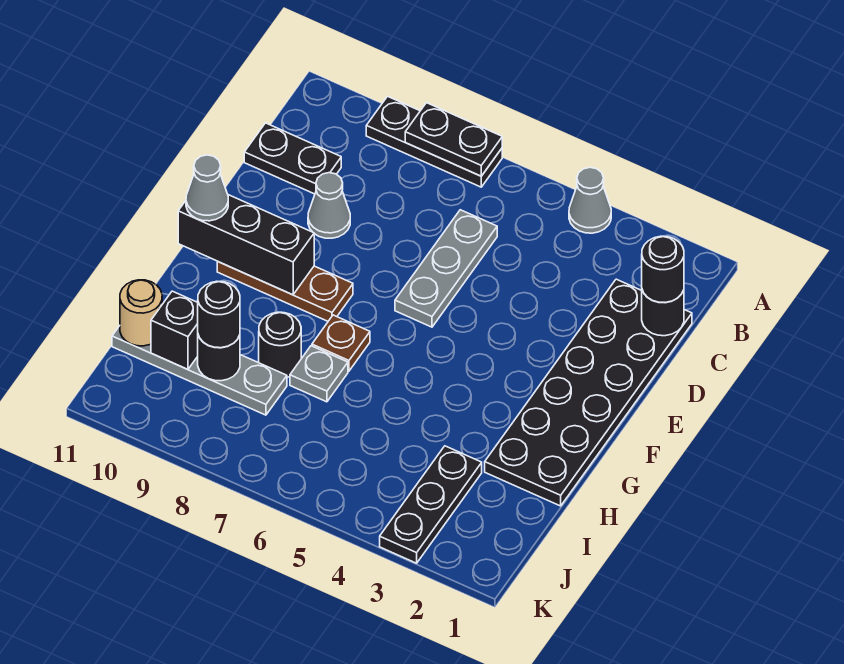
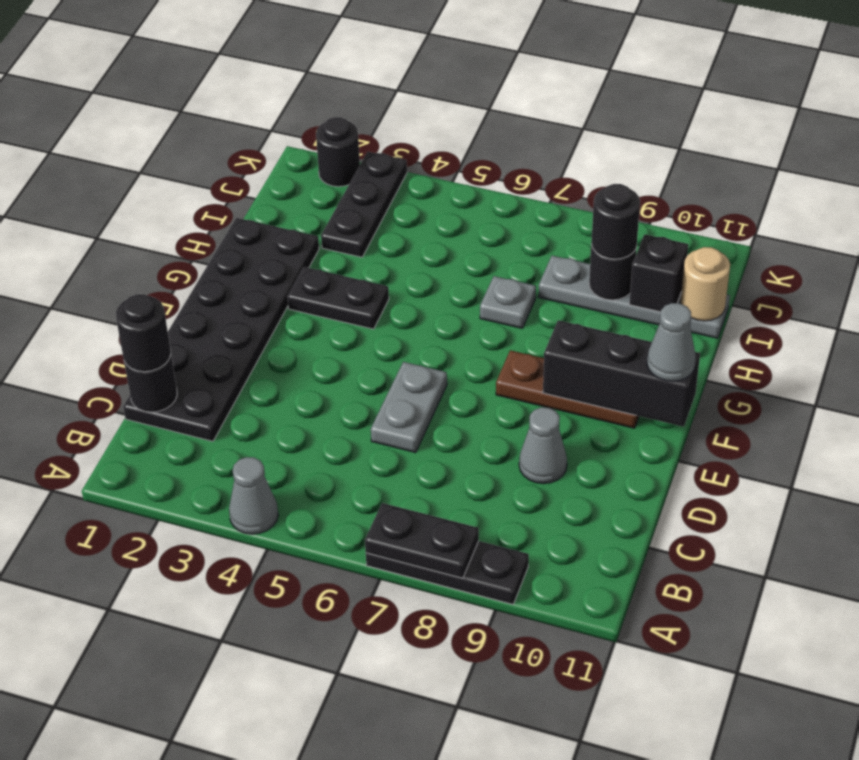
grey 1x3 plate [395,210,497,327] -> grey 1x2 plate [371,362,447,452]
black 1x2 plate [244,123,341,194] -> black 1x2 plate moved to [287,267,389,329]
brown 1x1 plate [312,315,370,371] -> none
black 1x1 round brick [259,312,301,377] -> black 1x1 round brick moved to [316,117,360,187]

